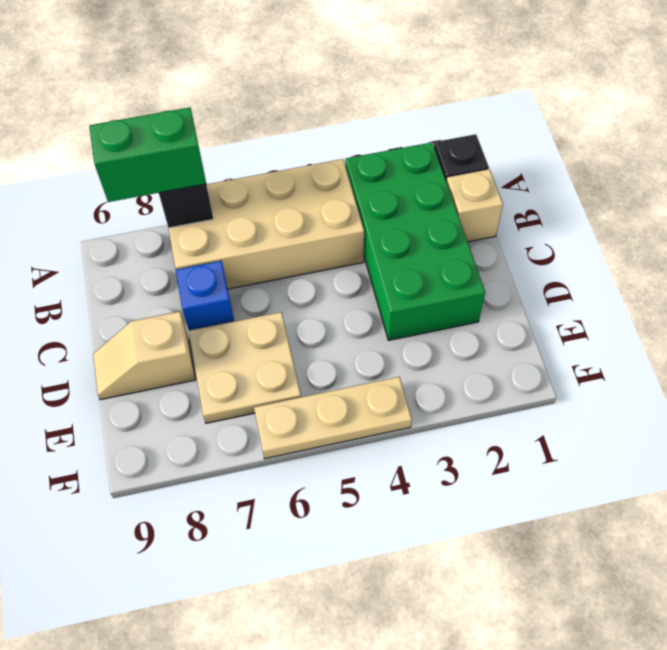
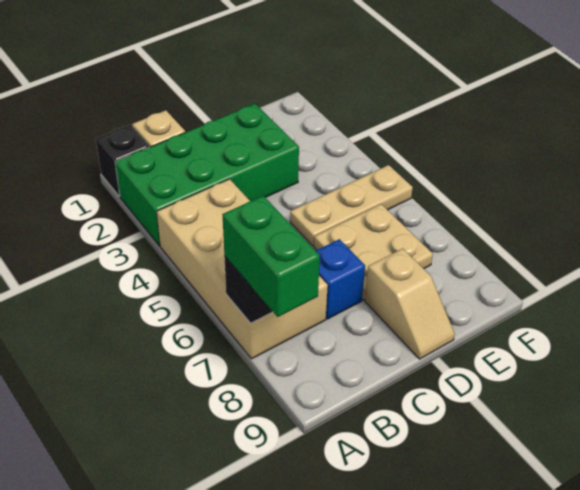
tan 1x3 plate [254,377,412,459] -> tan 1x3 plate turned to [290,165,413,246]

